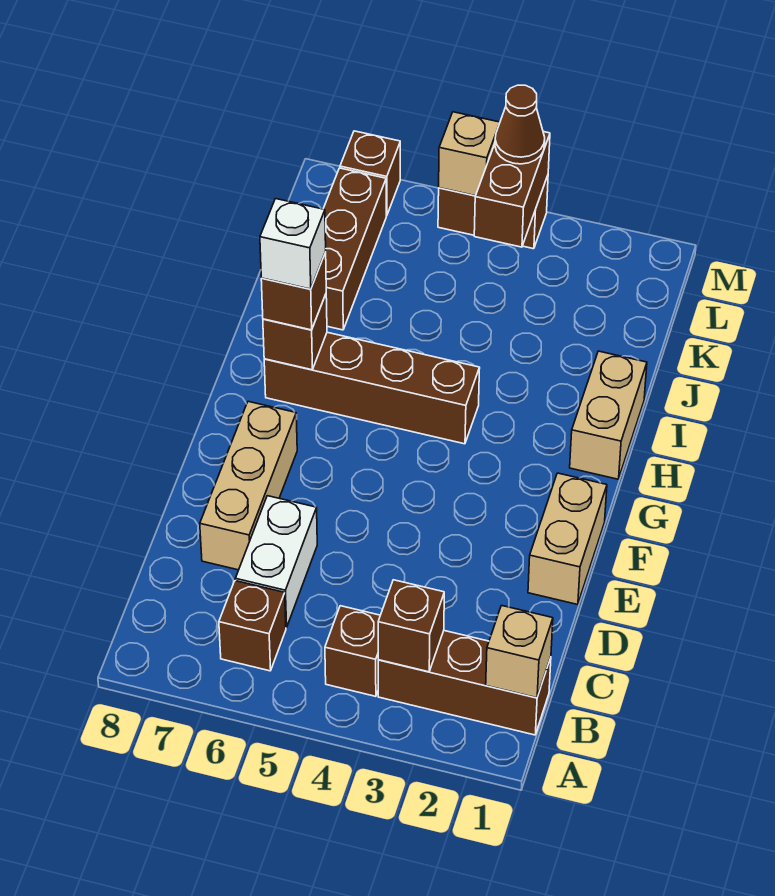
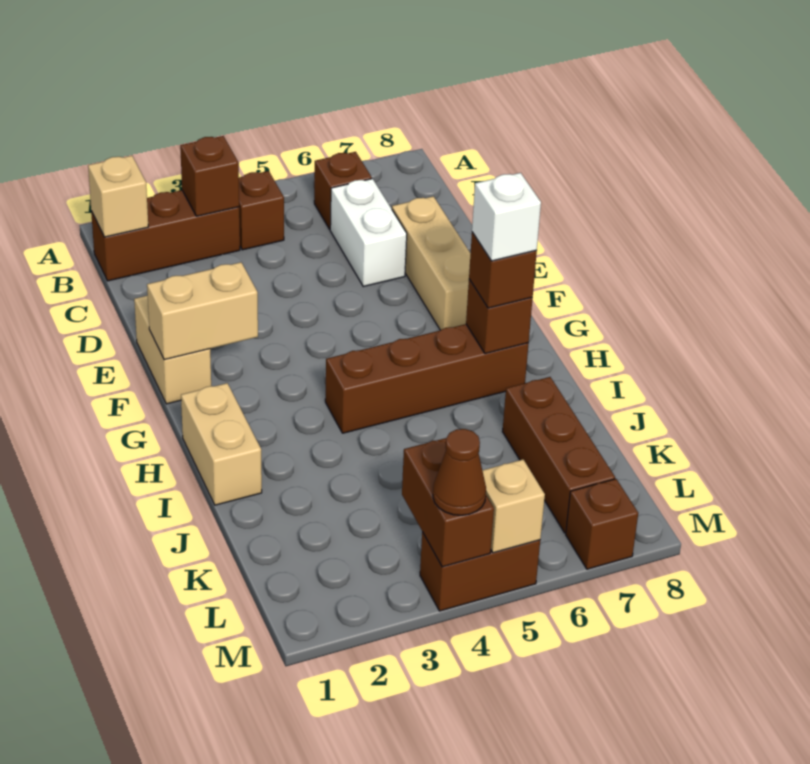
none -> tan 1x2 brick [147,262,258,360]

